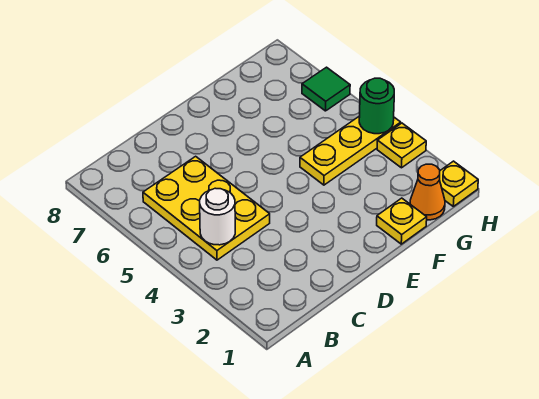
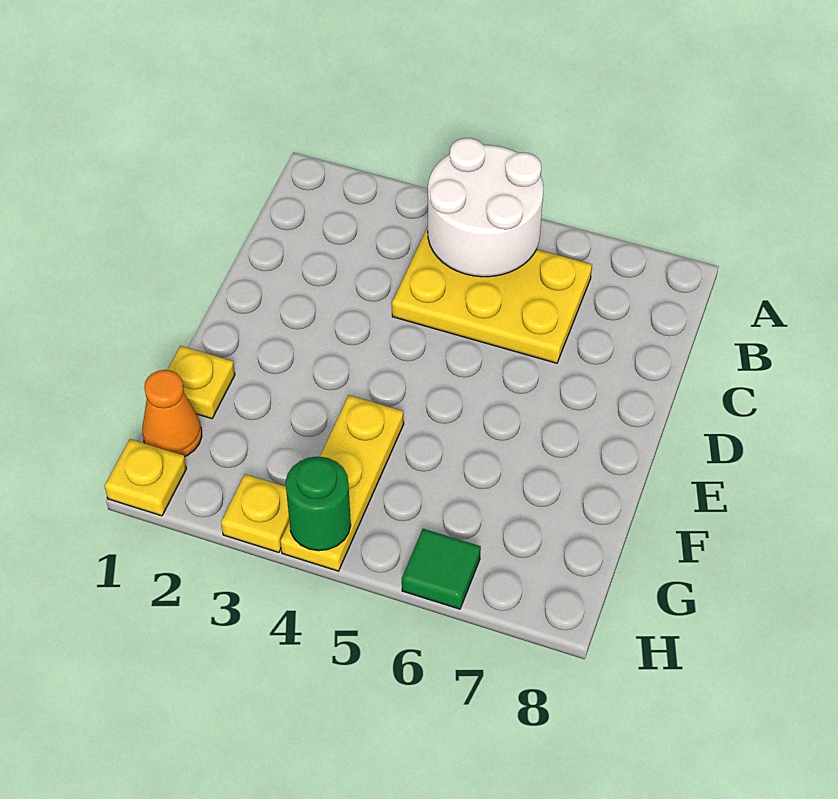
white 1x1 round brick [200,188,235,245] -> white 2x2 round brick [428,138,544,277]

